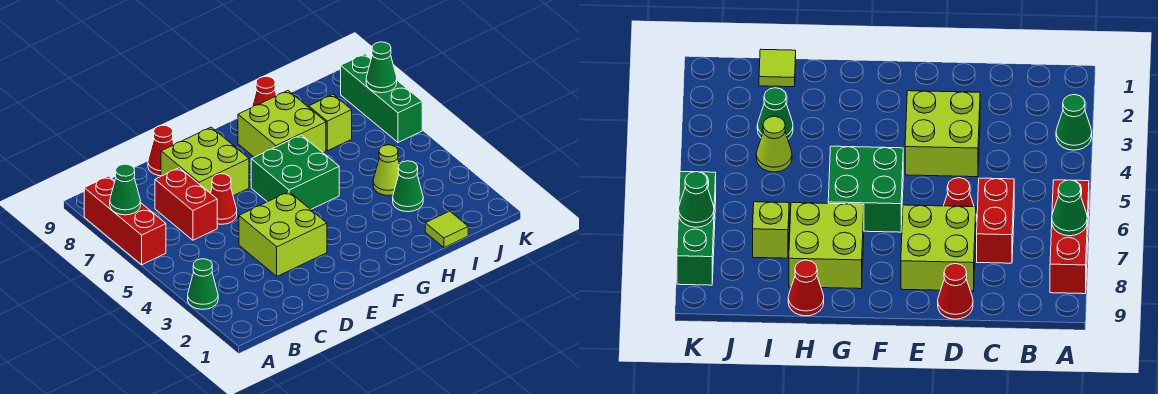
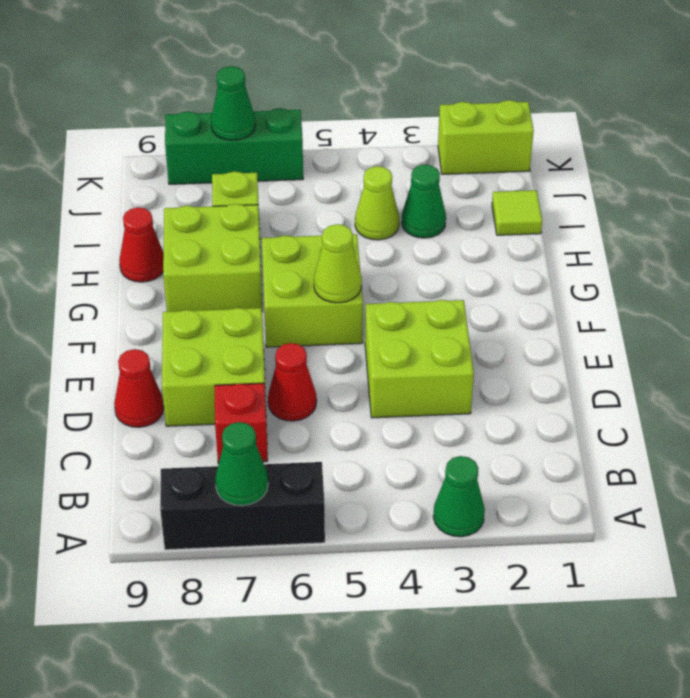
red 1x3 brick [84,176,166,265] -> black 1x3 brick [160,462,325,550]
red 1x2 brick [155,168,217,240] -> red 1x1 brick [215,383,268,464]
green 2x2 brick [251,135,339,209] -> lime 2x2 brick [262,234,363,347]
none -> lime 1x1 cone [314,224,362,303]
none -> lime 1x2 brick [438,100,534,174]

